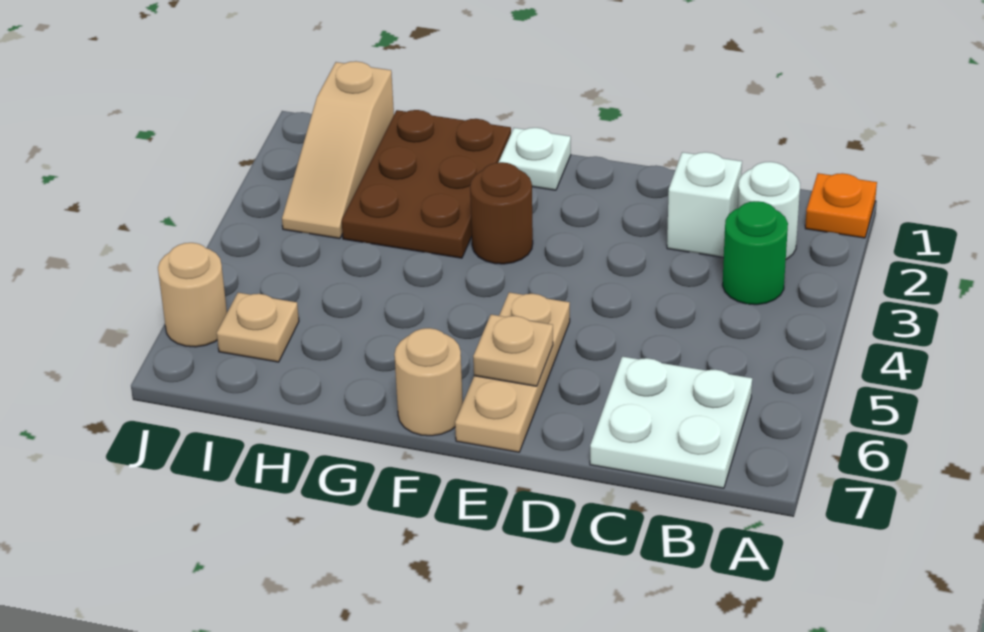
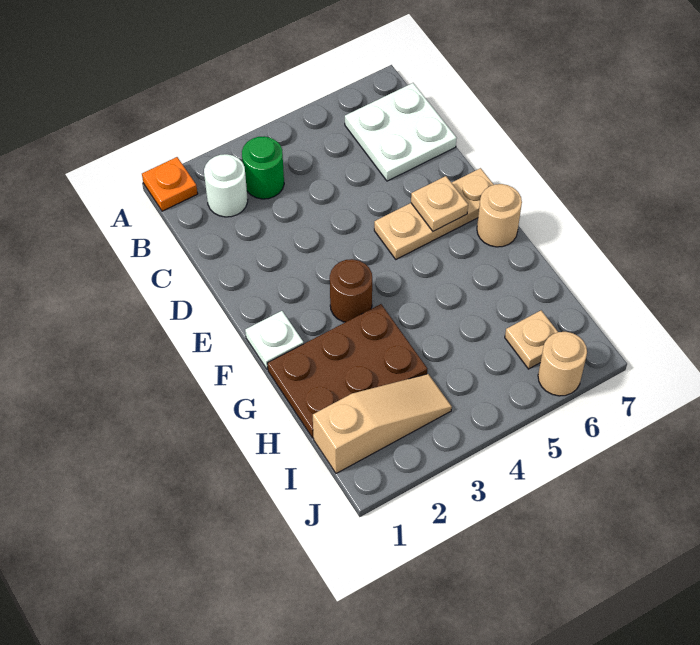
white 1x1 brick [667,152,742,258] -> none

